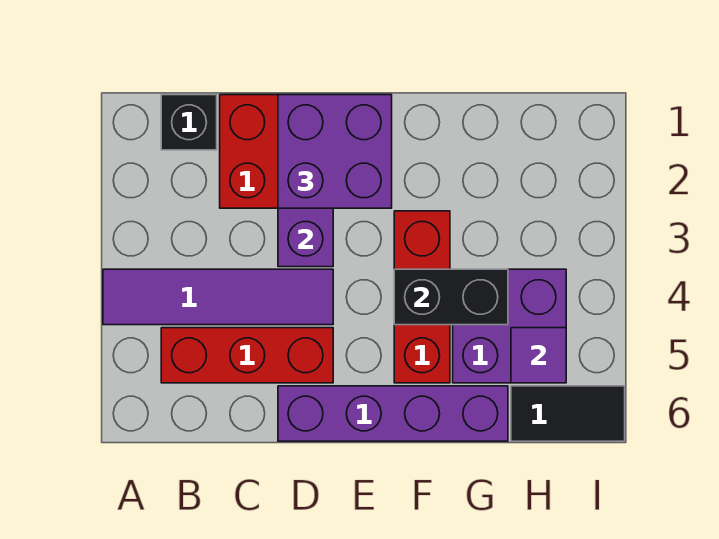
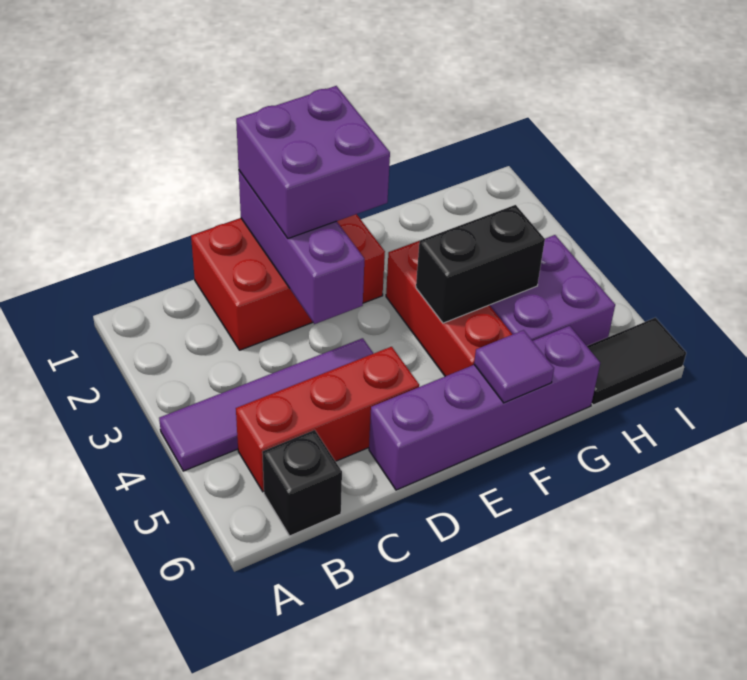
black 1x1 brick [161,95,217,150] -> black 1x1 brick moved to [262,430,342,536]
purple 1x1 tile [511,328,566,383] -> purple 1x1 tile moved to [474,330,554,403]

